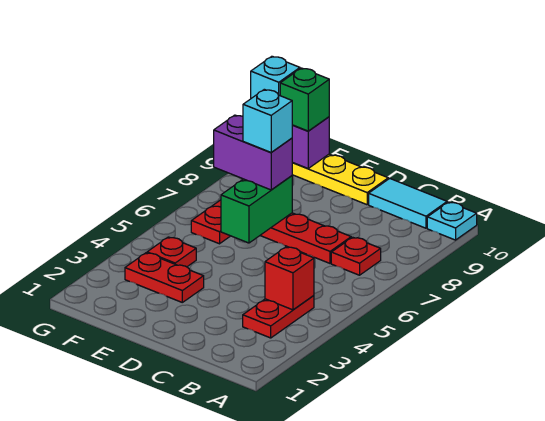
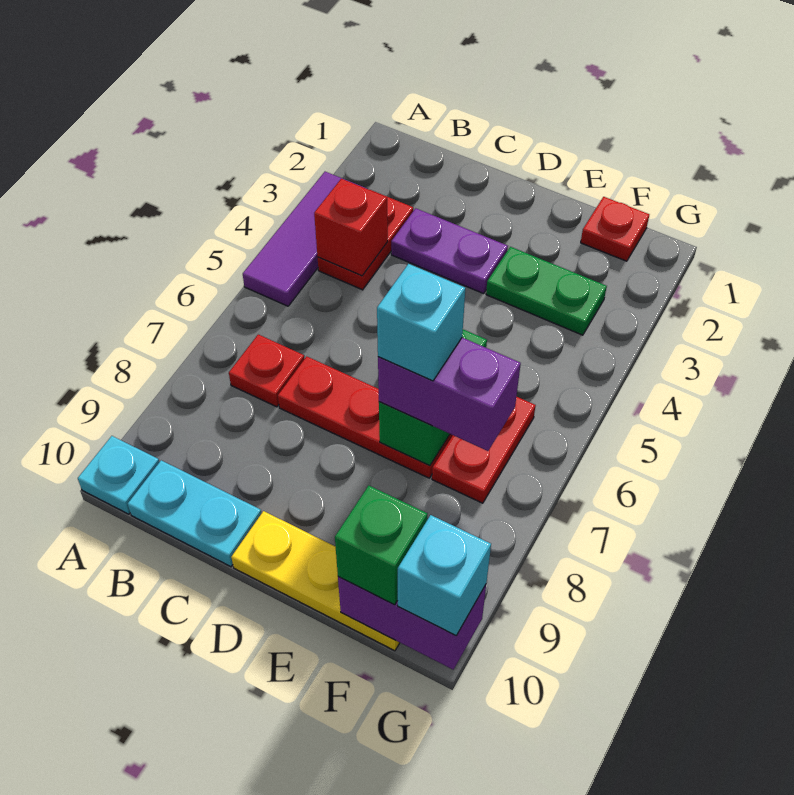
none -> purple 1x3 tile [243,172,367,306]
cyan 1x2 tile [369,178,447,228] -> cyan 1x2 plate [128,460,262,567]
none -> purple 1x2 plate [391,208,508,294]
red 1x2 plate [125,253,204,302] -> green 1x2 plate [486,247,607,335]
red 1x1 plate [147,237,196,267] -> red 1x1 plate moved to [581,197,649,261]

